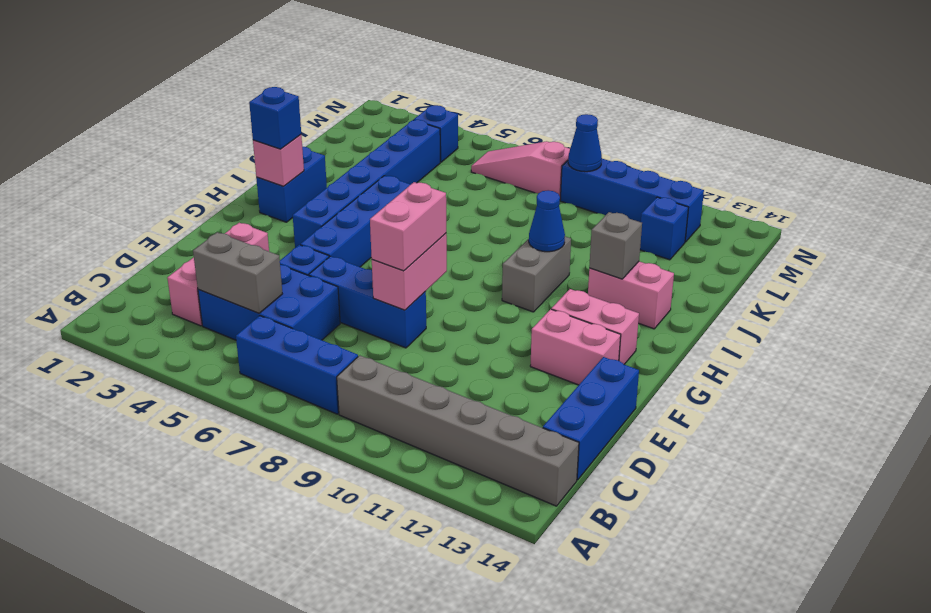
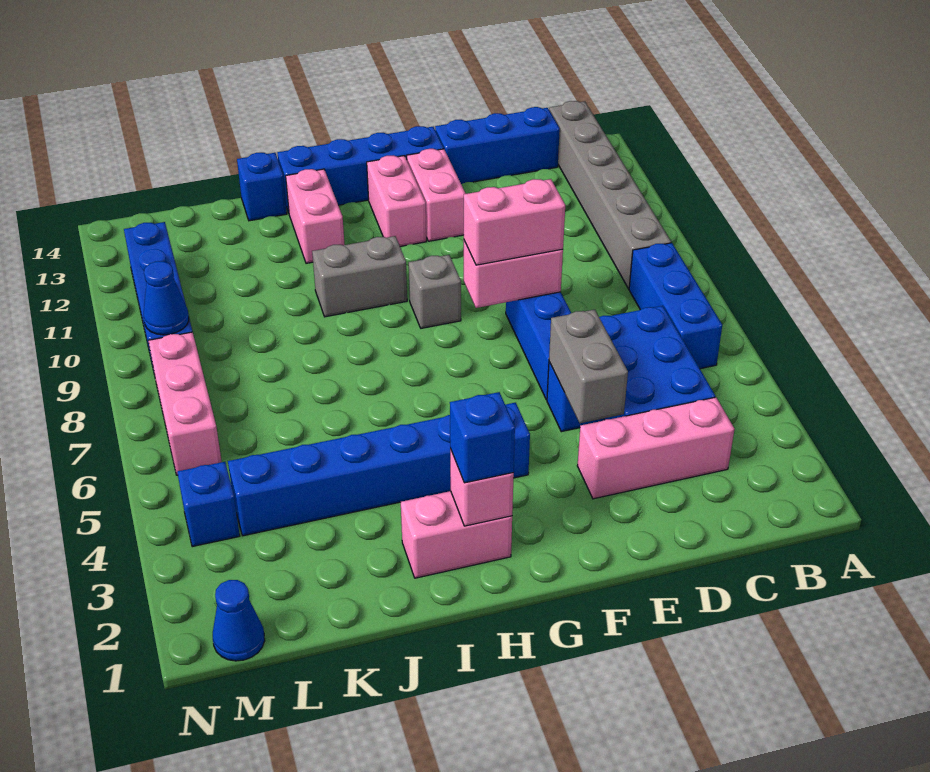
grey 1x2 brick [193,232,282,313] -> grey 1x2 brick moved to [549,310,628,423]
blue 1x4 brick [300,176,411,267] -> blue 1x4 brick moved to [277,126,444,212]
blue 1x2 brick [256,146,327,222] -> pink 1x2 brick [401,491,512,578]
blue 1x1 cone [529,190,565,252] -> blue 1x1 cone moved to [213,580,265,661]
grey 1x1 brick [589,212,642,279] -> grey 1x1 brick moved to [409,255,461,328]
blue 1x1 brick [640,197,689,260] -> blue 1x1 brick moved to [237,153,287,221]
pink 1x3 slope [471,141,570,199] -> pink 1x3 brick [148,332,222,475]

